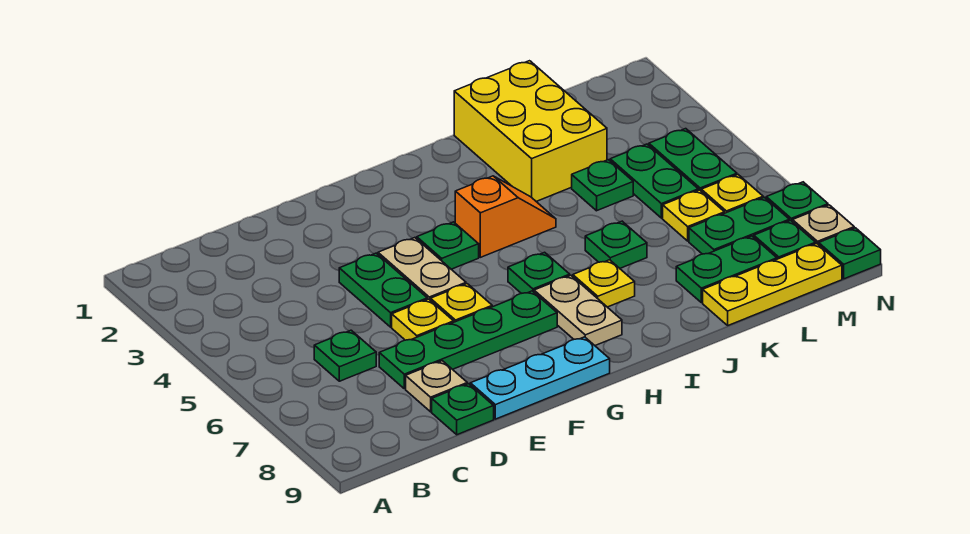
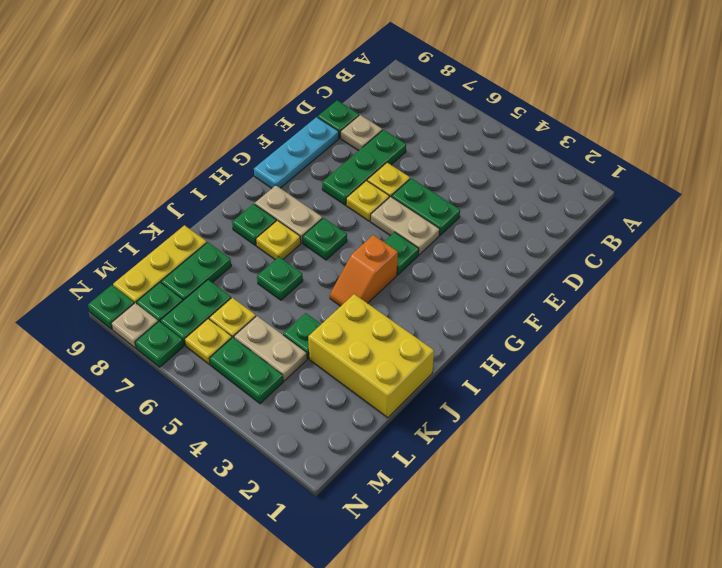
green 1x1 plate [314,330,376,381] -> green 1x1 plate moved to [232,204,276,245]
green 1x4 plate [379,291,557,389] -> green 1x3 plate [322,130,406,205]
green 1x2 plate [610,144,698,218] -> tan 1x2 plate [234,316,307,381]

